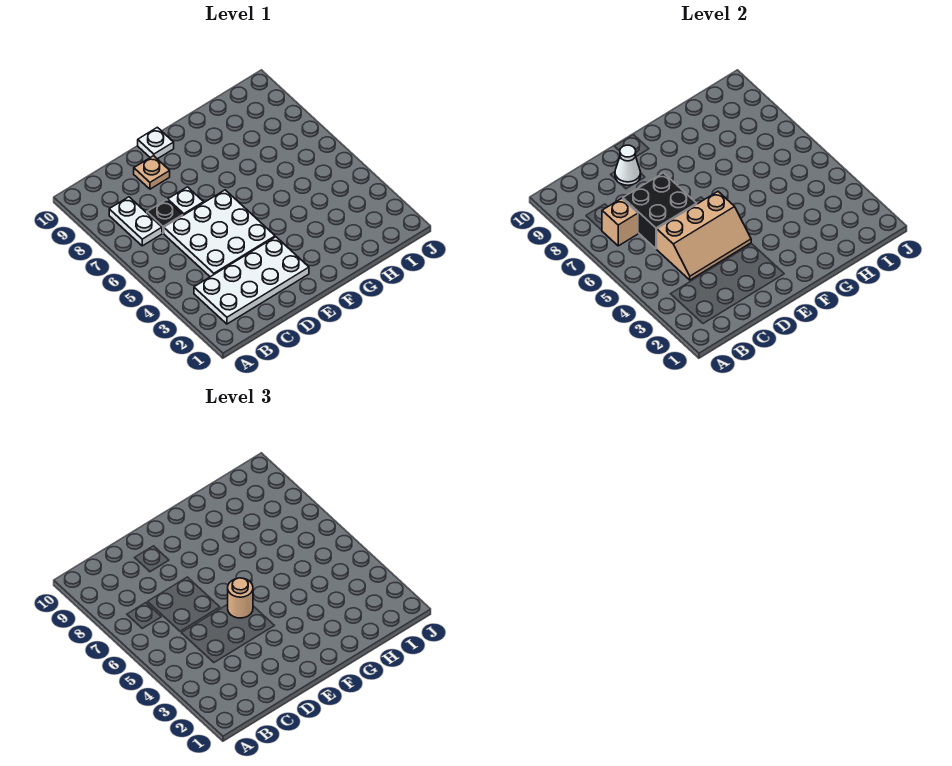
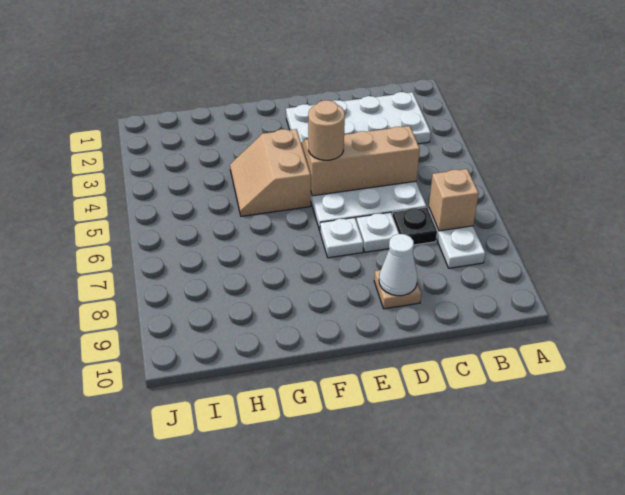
black 2x2 brick [623,173,697,249] -> none
white 1x1 plate [138,127,174,159] -> white 1x1 plate moved to [320,218,363,258]
none -> tan 2x2 slope [230,129,311,216]

